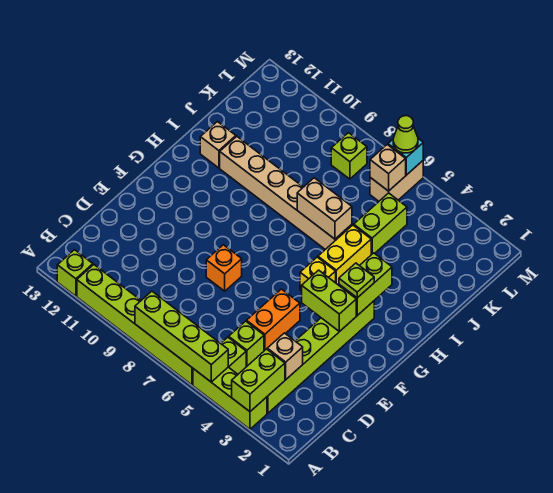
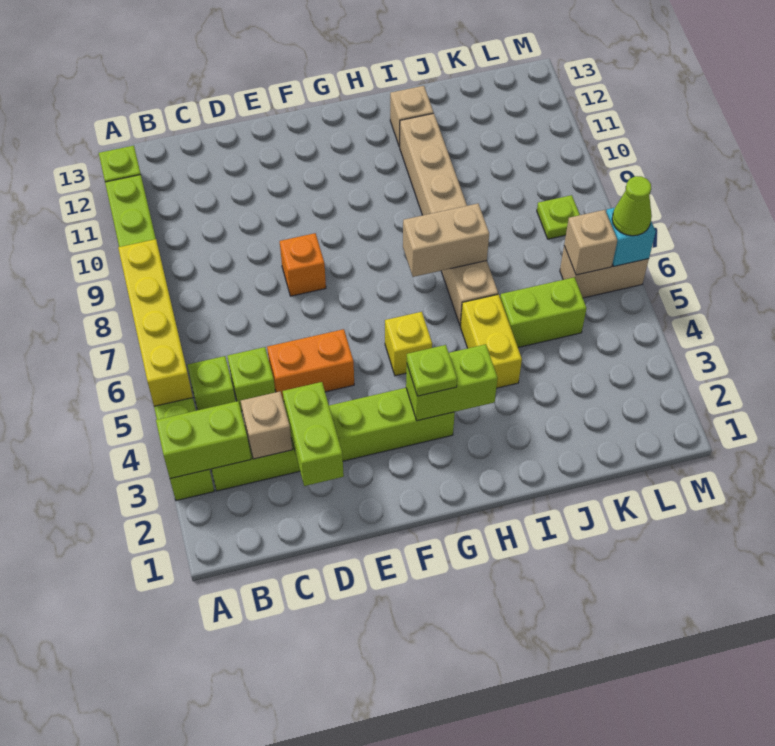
lime 1x4 brick [135,291,228,382] -> yellow 1x4 brick [118,239,193,406]
lime 1x2 brick [302,270,356,332] -> lime 1x2 brick moved to [283,382,344,486]
yellow 1x2 brick [318,225,371,285] -> yellow 1x2 brick turned to [460,294,522,388]
tan 1x2 brick [297,178,352,239] -> tan 1x2 brick turned to [403,204,489,277]
lime 1x1 brick [331,133,367,179] -> lime 1x1 plate [537,195,580,239]

